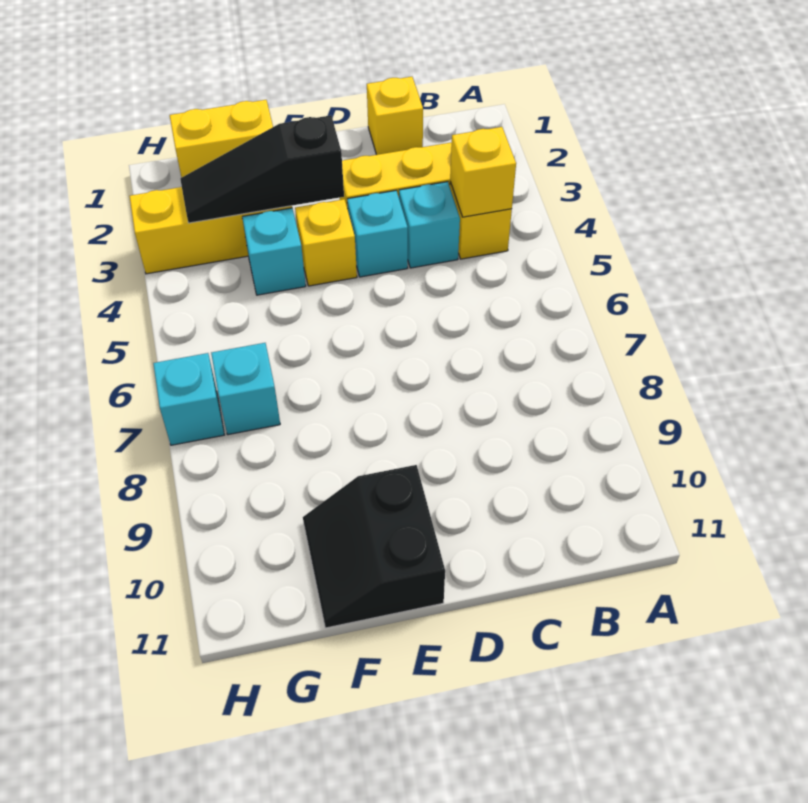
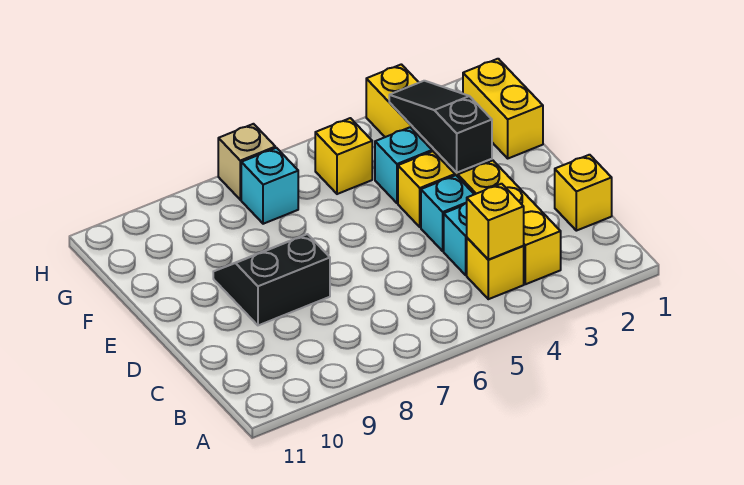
black 2x2 slope [303,465,445,628] -> black 2x2 slope moved to [213,234,330,325]
none -> yellow 1x1 brick [315,118,372,194]
cyan 1x1 brick [153,353,224,445] -> tan 1x1 brick [218,124,275,200]

